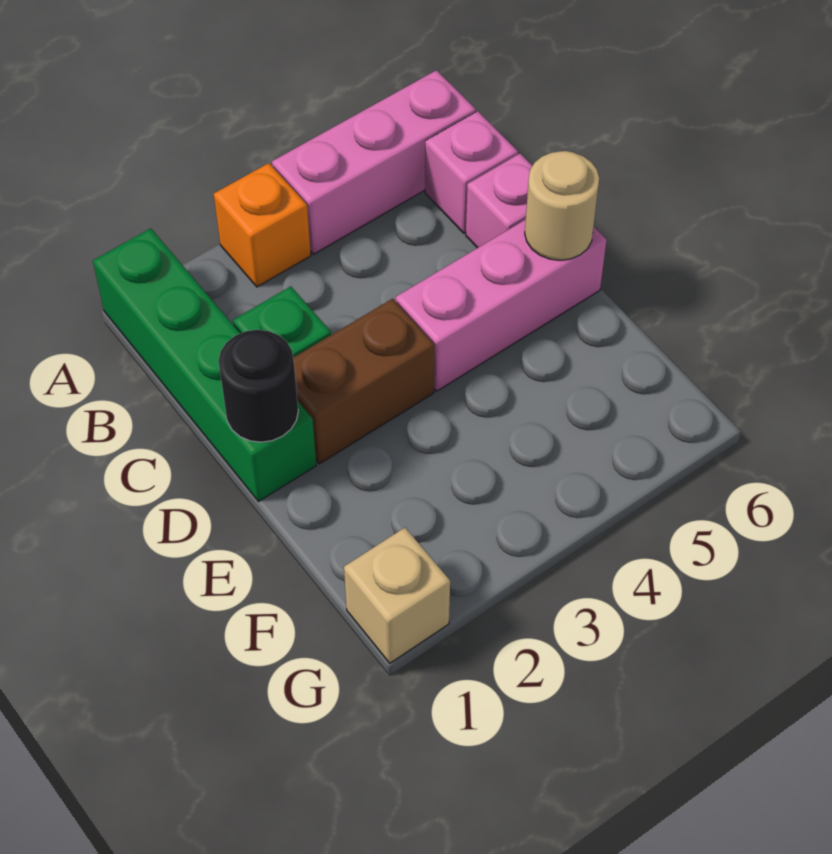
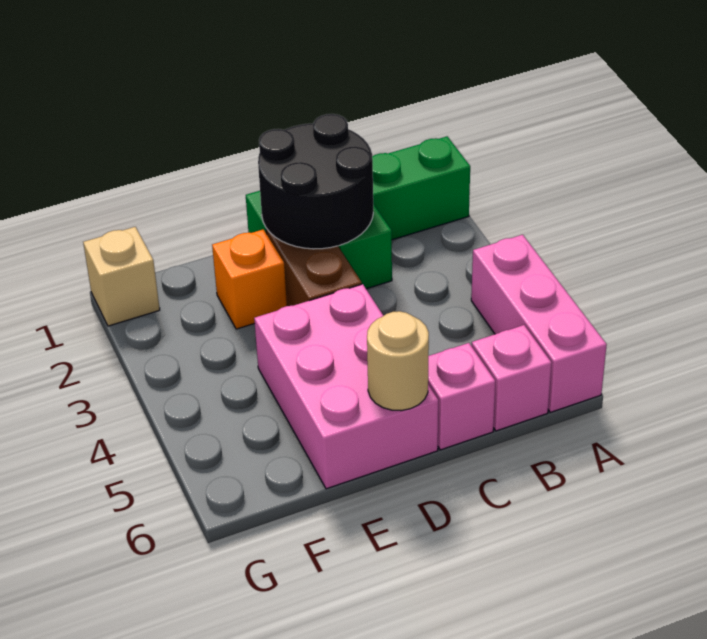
orange 1x1 brick [214,163,311,287] -> orange 1x1 brick moved to [212,229,287,329]
black 1x1 round brick [218,330,298,442] -> black 2x2 round brick [258,114,373,249]
pink 1x3 brick [396,220,607,391] -> pink 2x3 brick [254,284,438,489]

